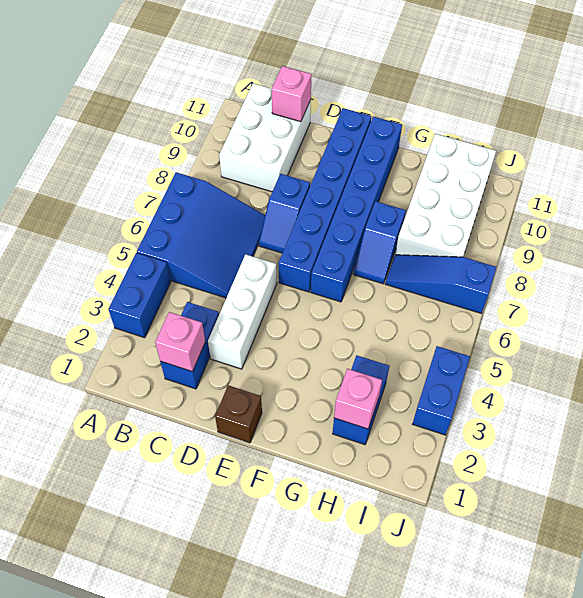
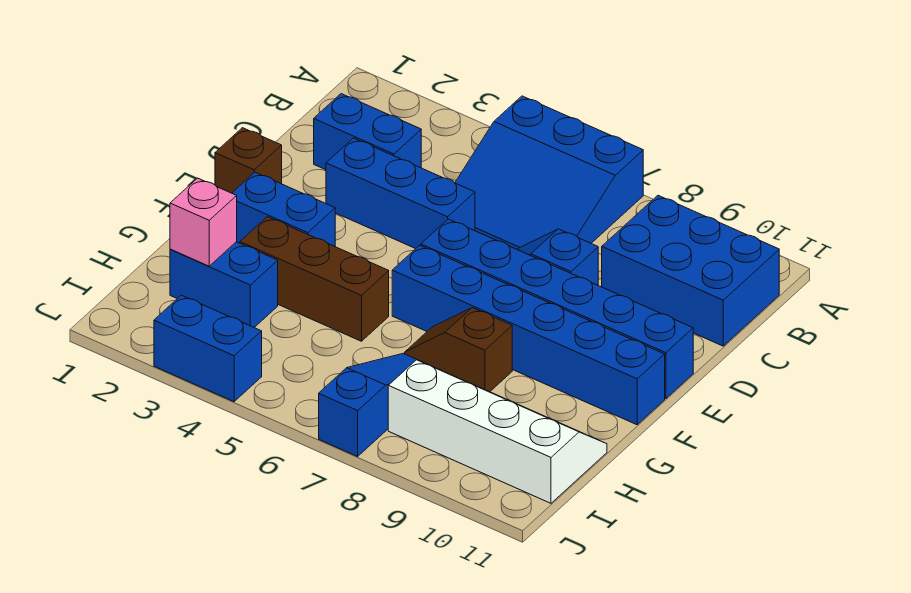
blue 1x2 brick [109,253,171,338] -> blue 1x2 brick moved to [232,172,335,246]
white 2x3 brick [219,83,311,192] -> blue 2x3 brick [602,196,779,346]
pink 1x1 brick [155,312,205,372] -> none
pink 1x1 brick [272,66,312,122] -> none
white 1x3 brick [208,254,277,369] -> blue 1x3 brick [326,138,475,249]
none -> brown 1x3 brick [240,217,389,341]
blue 1x2 slope [353,201,406,284] -> brown 1x2 slope [405,308,512,392]
white 2x4 brick [395,134,496,257] -> white 2x4 slope [388,360,607,503]

